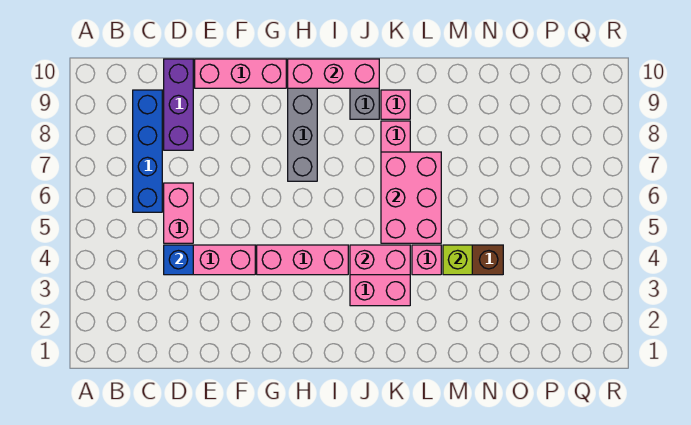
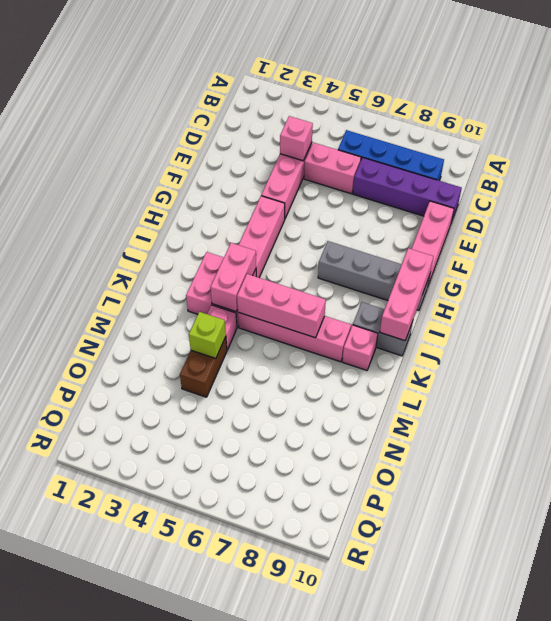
blue 1x1 brick [164,245,193,275] -> pink 1x1 brick [280,116,313,161]
purple 1x3 brick [164,59,193,150] -> purple 1x4 brick [353,158,462,223]
pink 2x3 brick [381,152,441,243] -> pink 1x3 brick [237,274,326,338]

